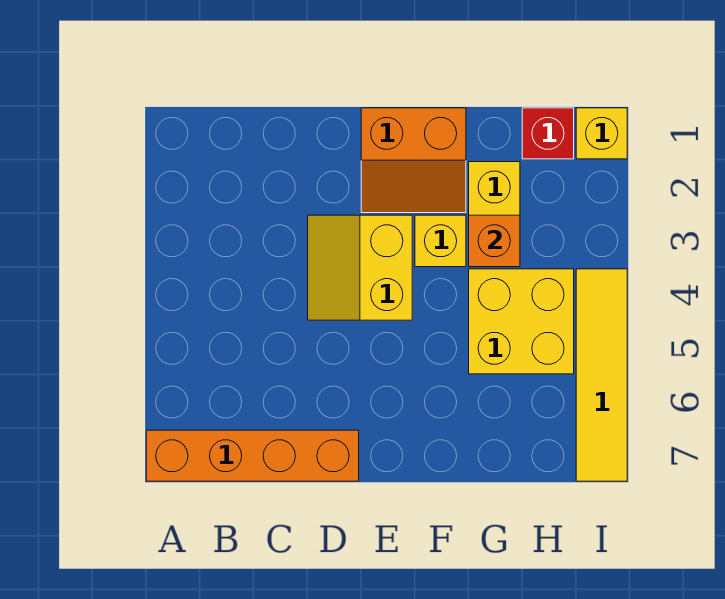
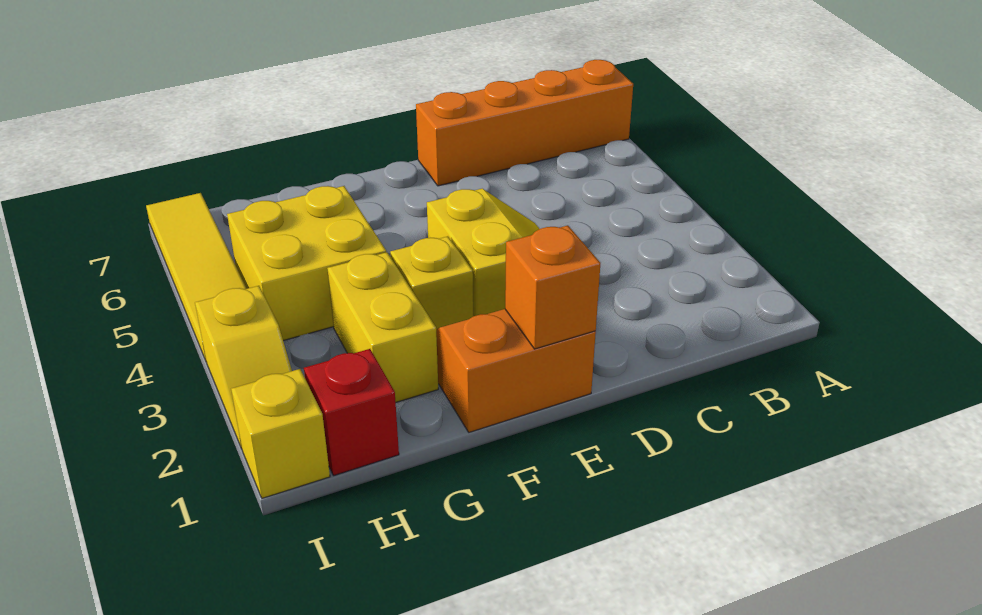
orange 1x1 brick [469,215,520,267] -> orange 1x1 brick moved to [505,225,600,349]
none -> yellow 1x2 slope [195,286,292,449]

